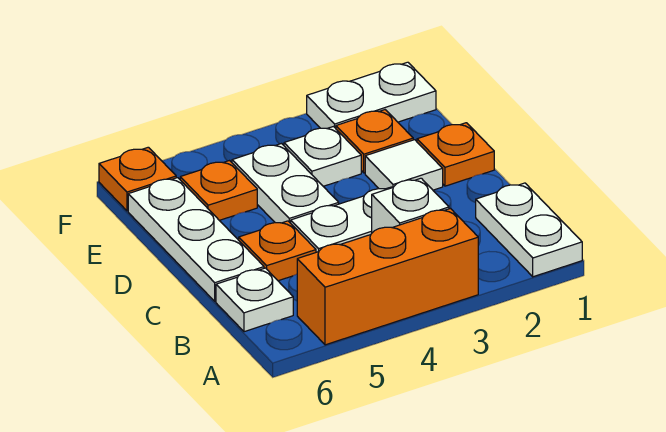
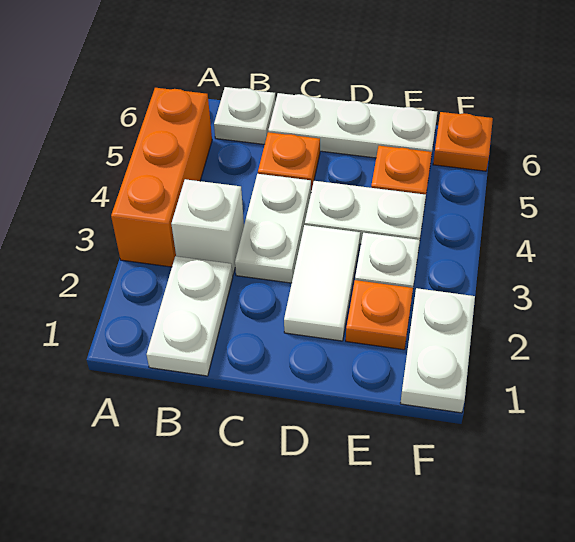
white 1x2 plate [476,183,582,277] -> white 1x2 plate turned to [147,256,233,376]
orange 1x1 plate [417,123,494,186] -> none
white 1x1 tile [365,140,443,190] -> white 1x2 tile [284,225,360,341]

